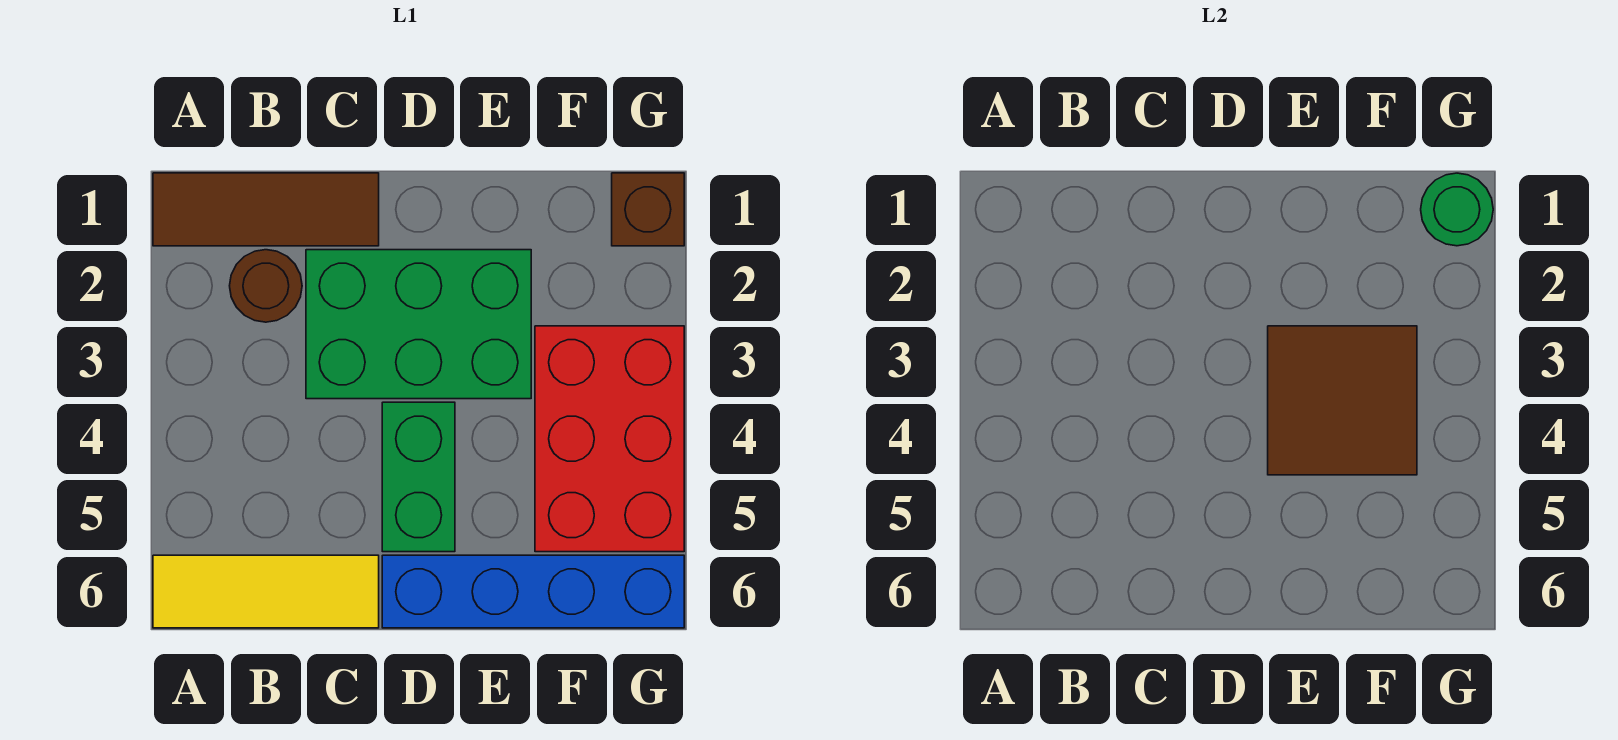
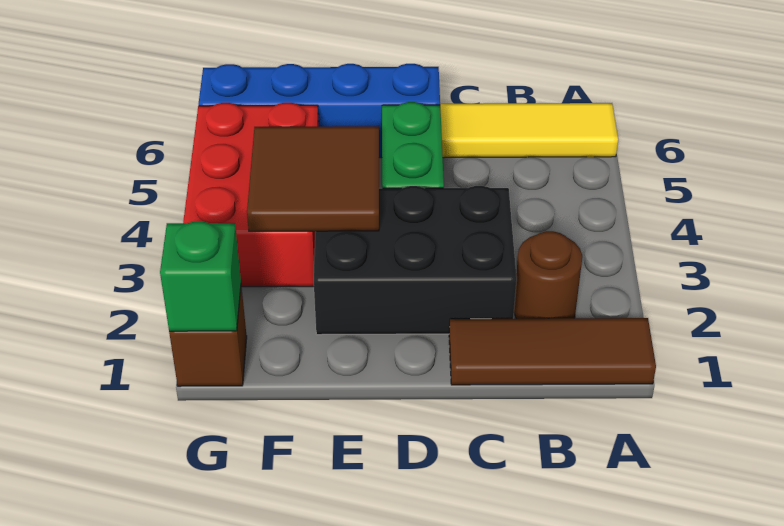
green 2x3 brick [306,250,531,399] -> black 2x3 brick [314,186,517,335]
green 1x1 round brick [1421,173,1493,246] -> green 1x1 brick [160,221,241,331]

